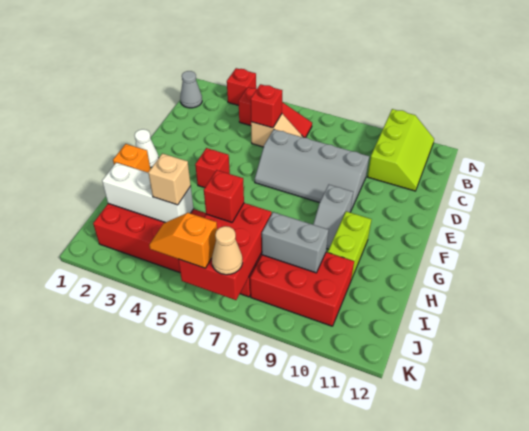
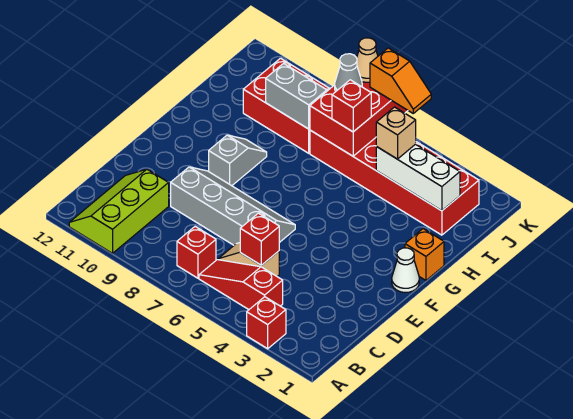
grey 1x1 cone [180,71,202,108] -> grey 1x1 cone moved to [335,54,362,92]
red 1x1 brick [195,148,230,188] -> red 1x1 brick moved to [177,227,216,278]
lime 1x2 brick [328,211,372,280] -> none

